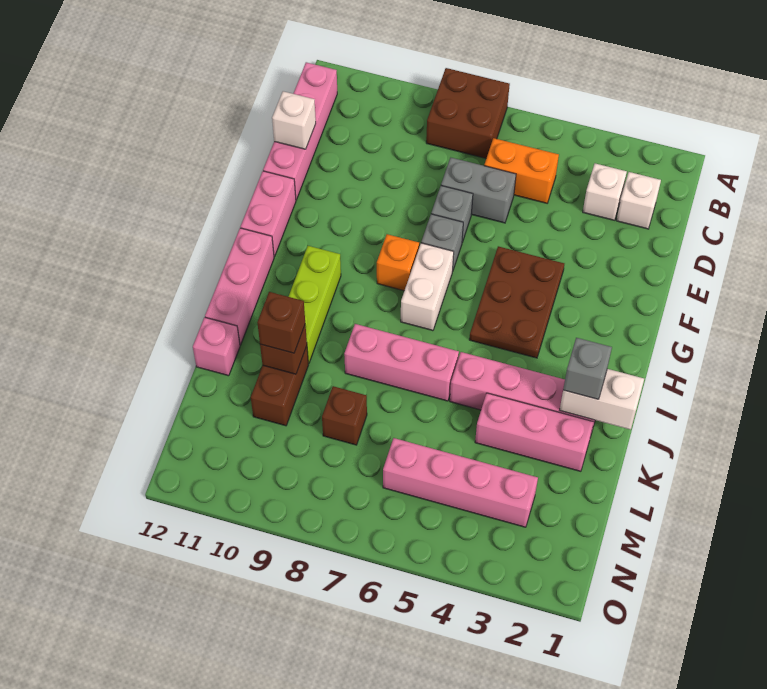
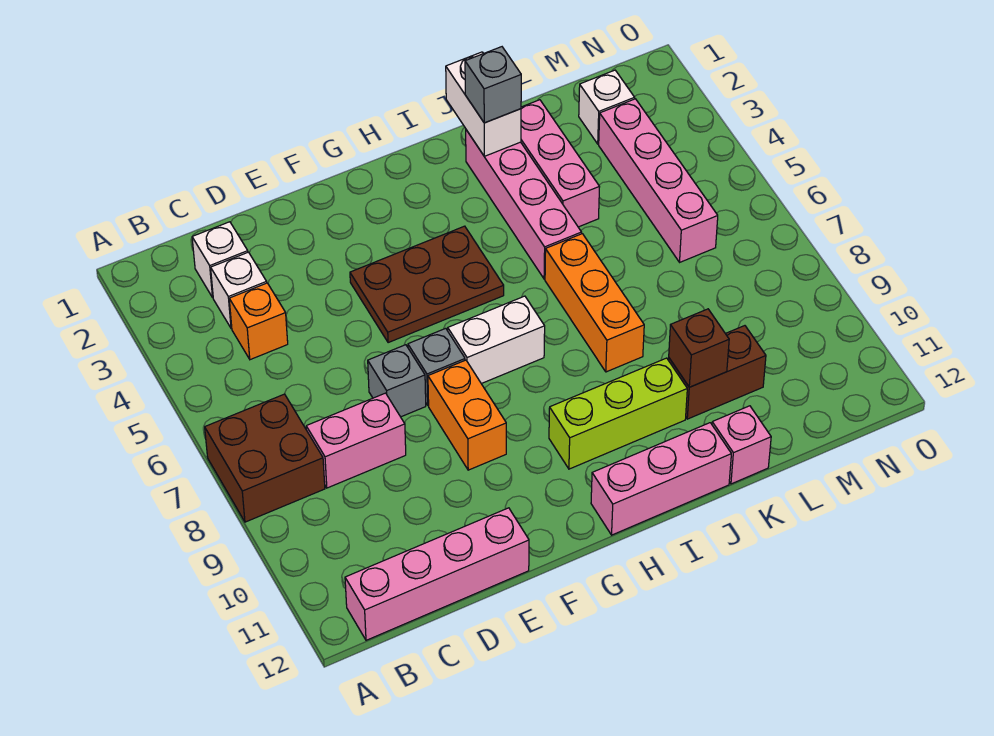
orange 1x2 brick [484,138,559,203] -> orange 1x2 brick moved to [428,360,506,470]
grey 1x2 brick [441,158,516,223] -> none
white 1x1 brick [272,91,316,149] -> white 1x1 brick moved to [579,70,635,144]
pink 1x2 brick [241,171,296,257] -> pink 1x2 brick moved to [306,393,406,488]
orange 1x1 brick [377,234,419,291] -> orange 1x1 brick moved to [229,283,288,360]
pink 1x3 brick [344,324,459,401] -> orange 1x3 brick [545,234,644,372]
brown 1x1 brick [257,292,305,353] -> none
brown 1x1 brick [322,386,367,445] -> none

